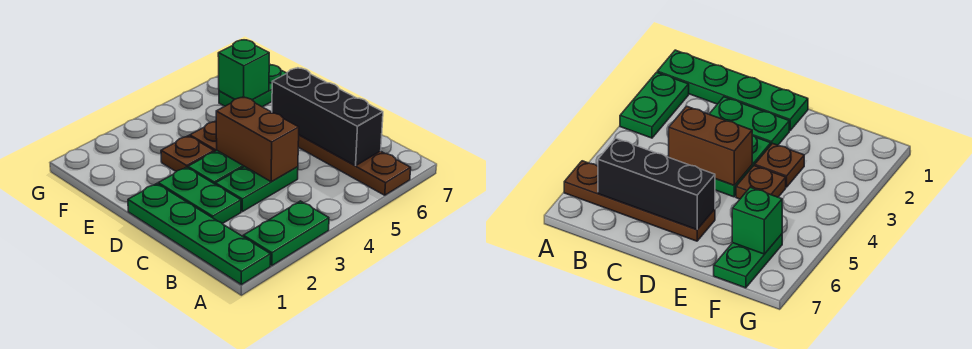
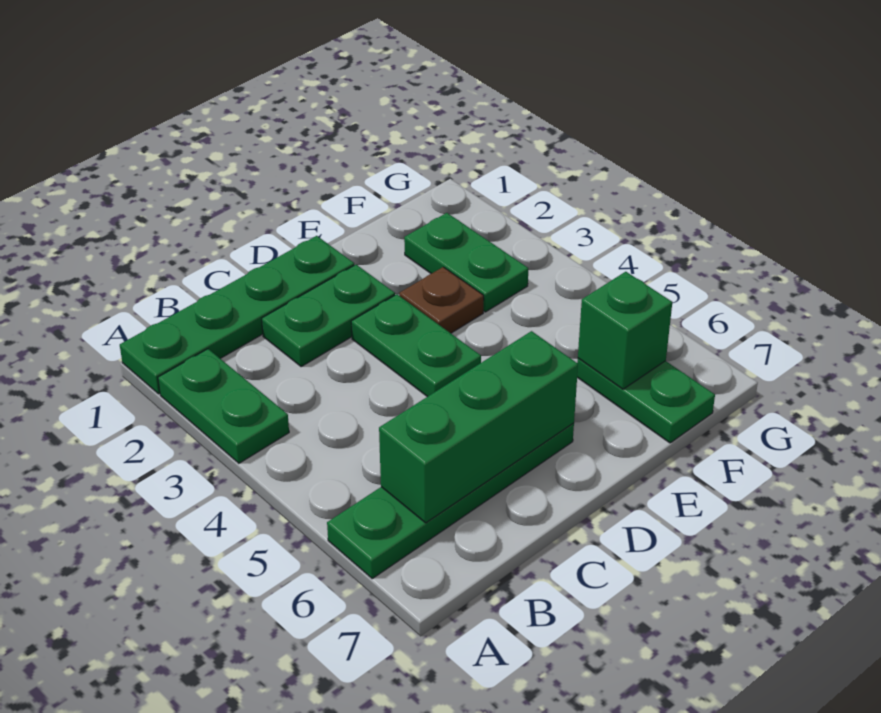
brown 1x4 plate [298,135,411,195] -> green 1x4 plate [327,423,574,579]
black 1x3 brick [272,68,383,166] -> green 1x3 brick [379,331,578,523]
green 1x2 plate [215,166,298,212] -> green 1x2 plate moved to [404,213,528,312]
brown 1x2 brick [216,97,299,182] -> none
brown 1x1 plate [190,121,217,152] -> none

